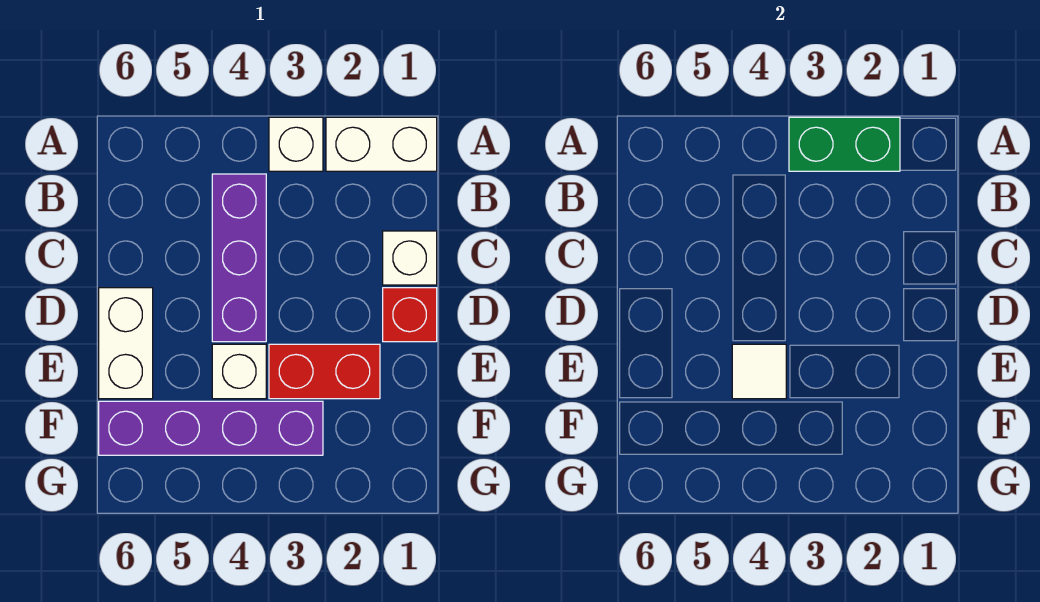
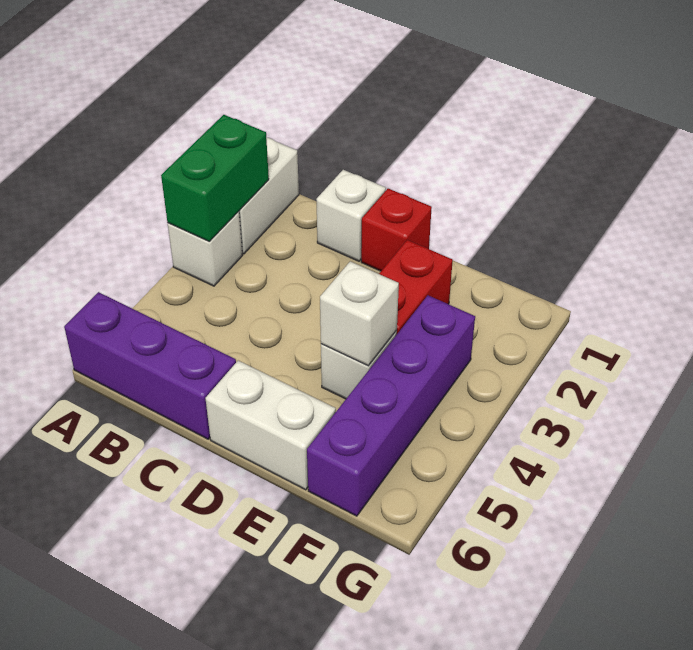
purple 1x3 brick [212,174,266,342] -> purple 1x3 brick moved to [64,292,236,439]
white 1x1 tile [732,344,786,399] -> white 1x1 brick [320,261,399,366]

